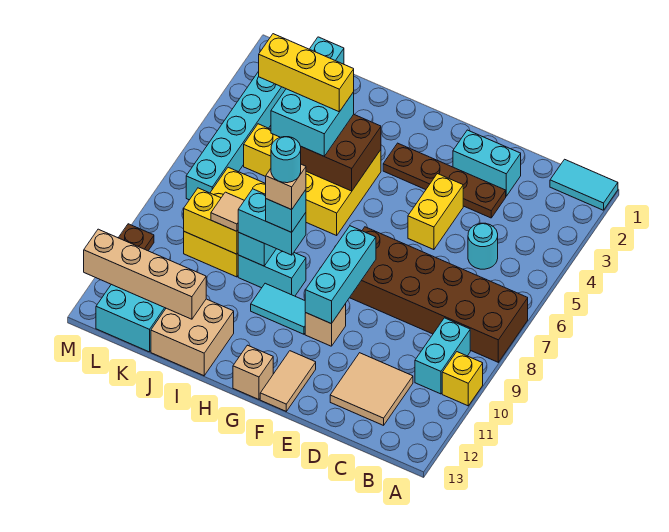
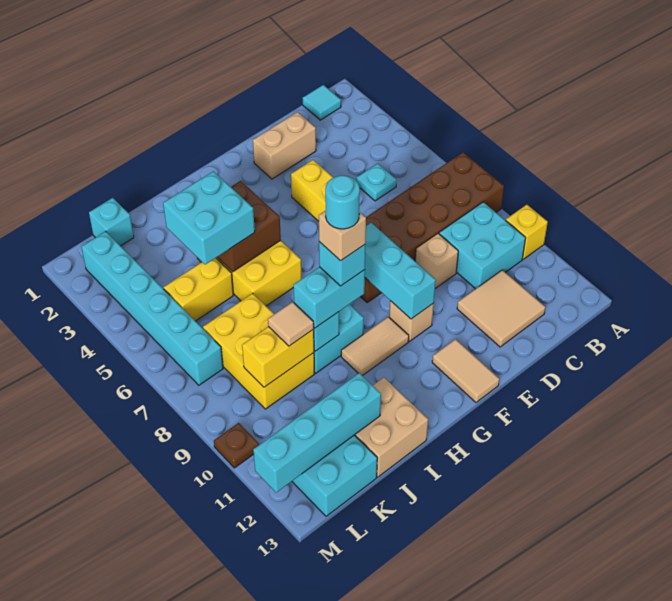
cyan 1x2 tile [550,159,618,210] -> cyan 1x1 tile [303,85,341,120]
cyan 1x2 brick [415,318,470,394] -> cyan 2x2 brick [439,202,526,289]
cyan 1x1 round brick [468,223,498,269] -> cyan 1x1 plate [356,163,397,201]
cyan 1x2 brick [453,130,521,196] -> tan 1x2 brick [253,112,316,179]
brown 1x4 plate [383,143,506,218] -> none
cyan 1x2 tile [251,283,306,334] -> tan 1x2 tile [341,317,409,376]
tan 1x1 brick [233,345,273,399] -> tan 1x1 brick moved to [415,234,458,288]
yellow 1x3 brick [259,34,354,112] -> none
tan 1x4 brick [84,229,206,319] -> cyan 1x4 brick [253,373,381,493]

